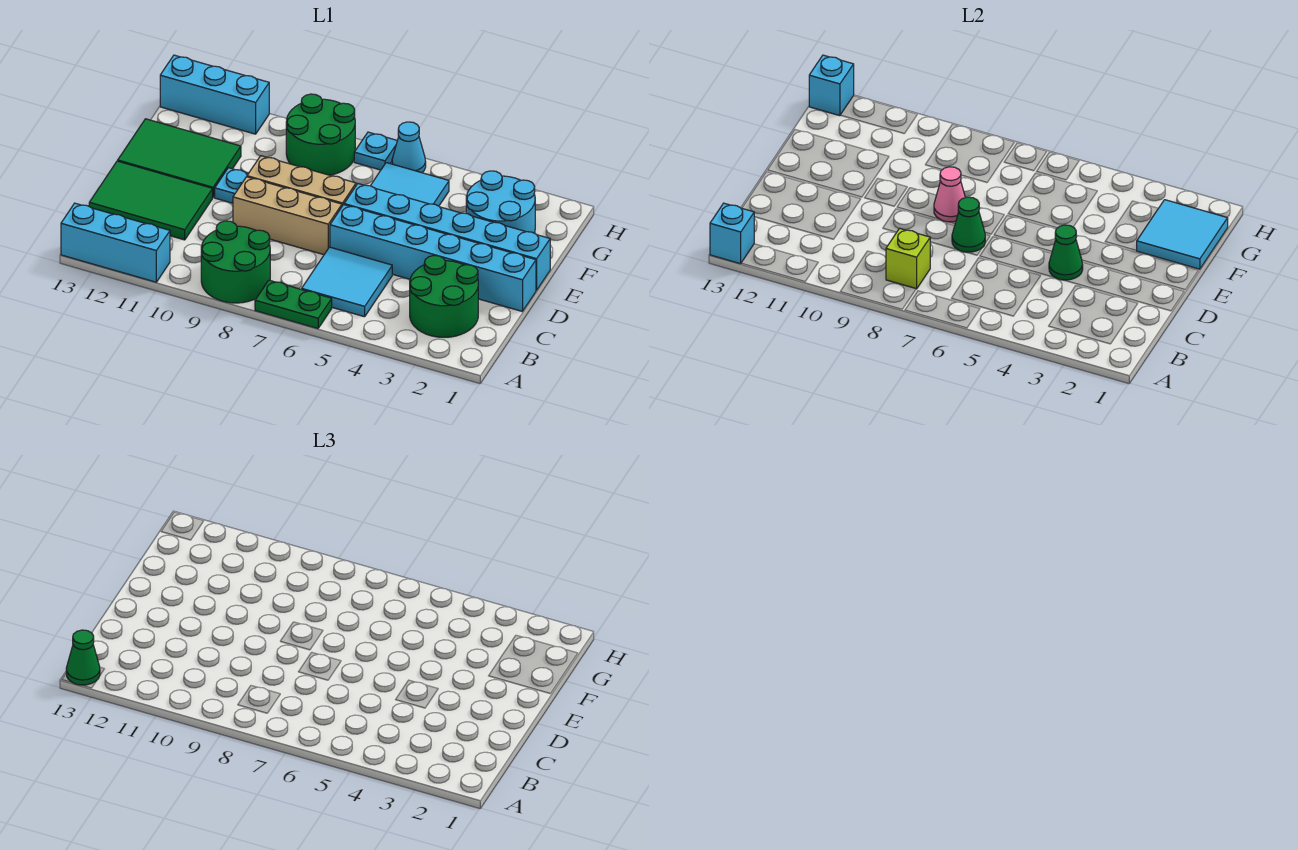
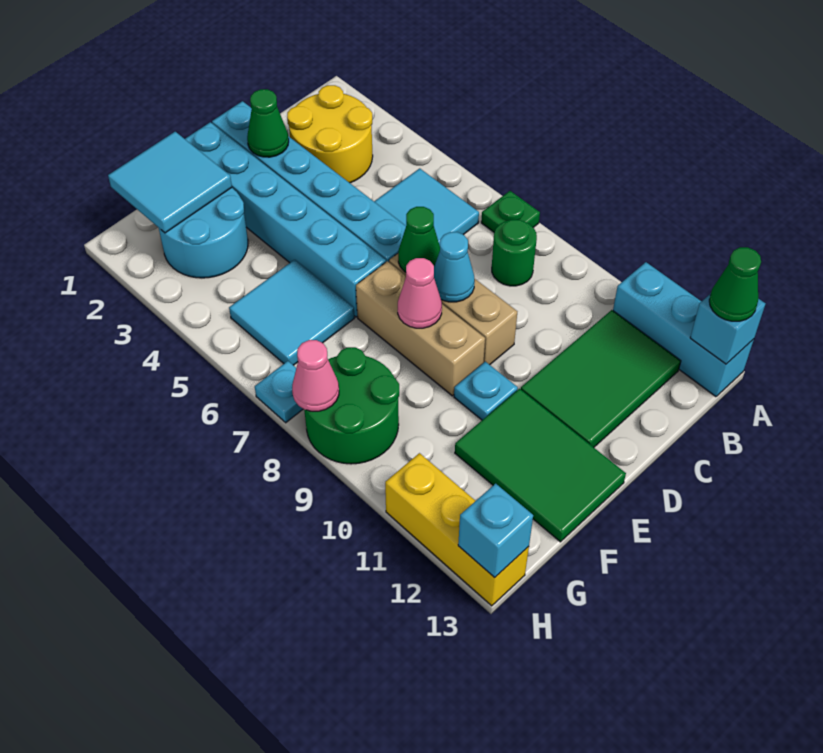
green 1x2 plate [255,280,332,329] -> green 1x1 plate [481,191,540,232]
green 2x2 round brick [201,221,270,303] -> green 1x1 round brick [492,220,537,286]
green 2x2 round brick [410,256,478,337] -> yellow 2x2 round brick [287,85,373,183]
lime 1x1 brick [886,228,930,289] -> none
green 2x3 tile [89,161,213,240] -> green 2x3 tile turned to [521,310,681,447]
green 1x1 cone [1049,225,1083,280] -> green 1x1 cone moved to [247,89,289,157]
cyan 1x1 cone [392,122,426,173] -> cyan 1x1 cone moved to [434,232,475,302]
none -> pink 1x1 cone [292,340,339,411]
cyan 1x3 brick [160,55,269,134] -> yellow 1x3 brick [385,453,529,606]

